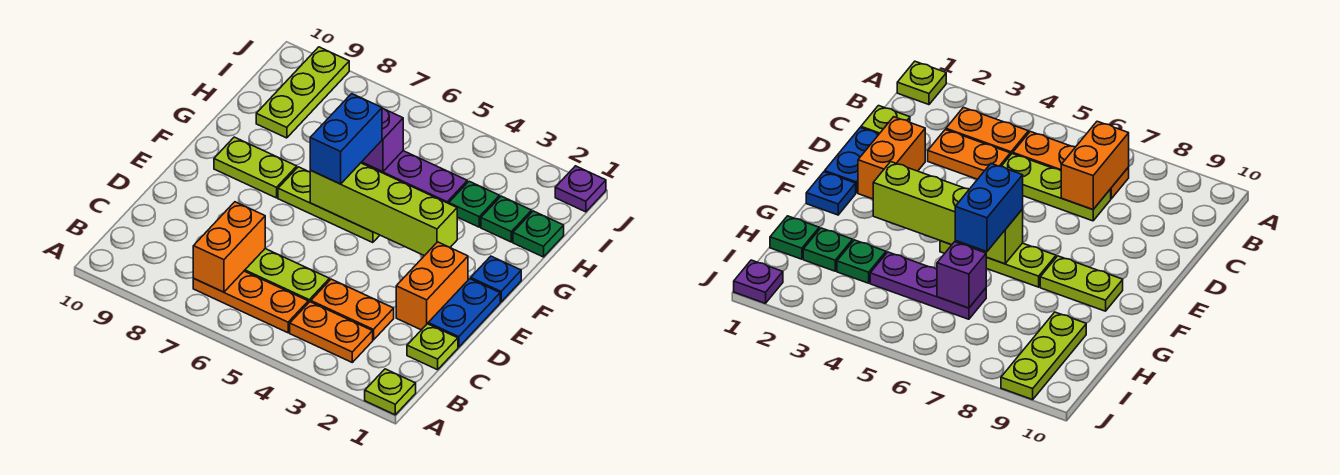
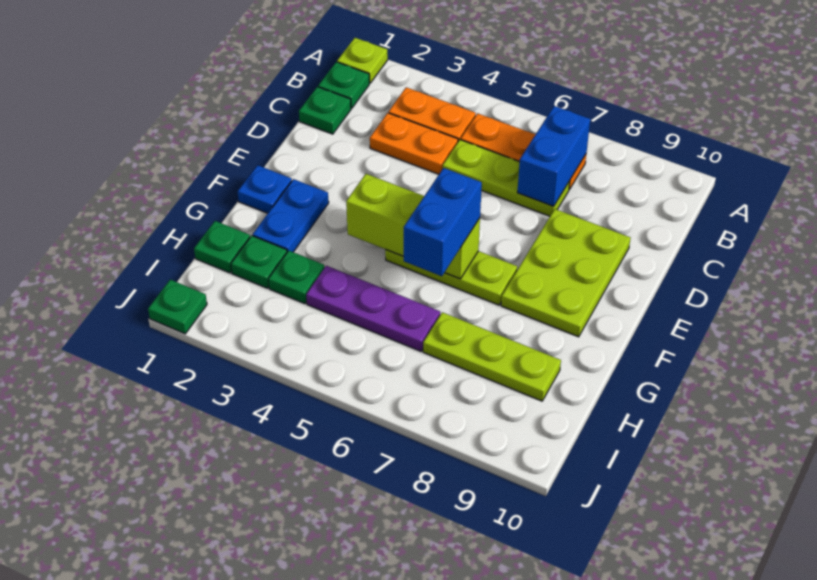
none -> green 1x1 plate [318,62,369,108]
orange 1x2 brick [193,202,265,292] -> blue 1x2 brick [517,106,590,206]
lime 1x1 plate [407,324,458,370] -> green 1x1 plate [299,87,351,134]
blue 1x2 plate [428,279,500,347] -> blue 1x2 plate moved to [253,179,329,252]
orange 1x2 brick [396,242,468,330] -> none
lime 1x4 brick [310,163,457,256] -> lime 1x3 brick [346,174,480,279]
lime 1x2 plate [214,137,297,198] -> lime 2x3 plate [501,209,631,337]
purple 1x1 brick [362,108,403,172] -> none
lime 1x3 plate [256,47,349,138] -> lime 1x3 plate turned to [423,312,561,401]
purple 1x1 plate [555,166,606,212] -> green 1x1 plate [148,280,207,334]

